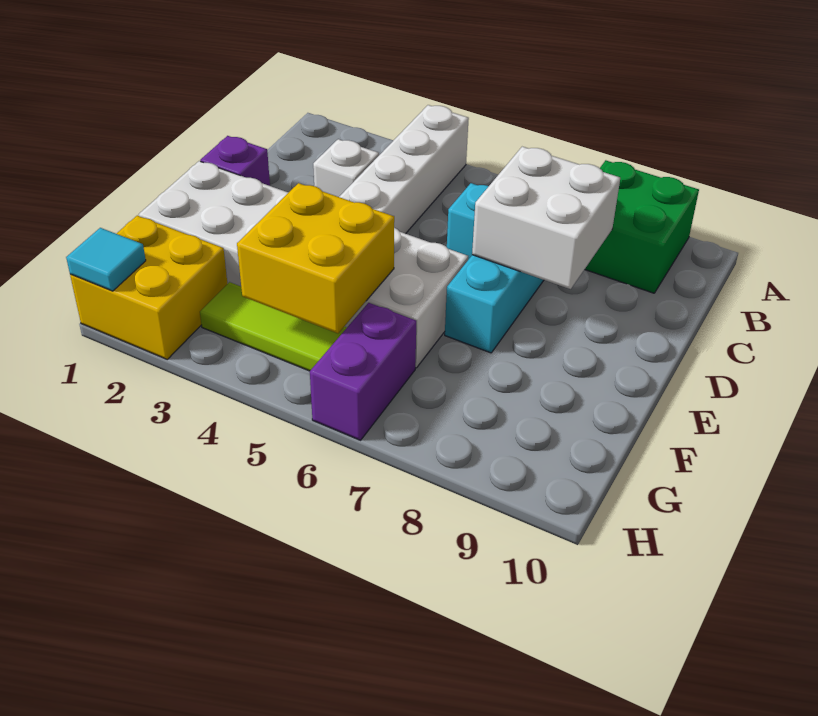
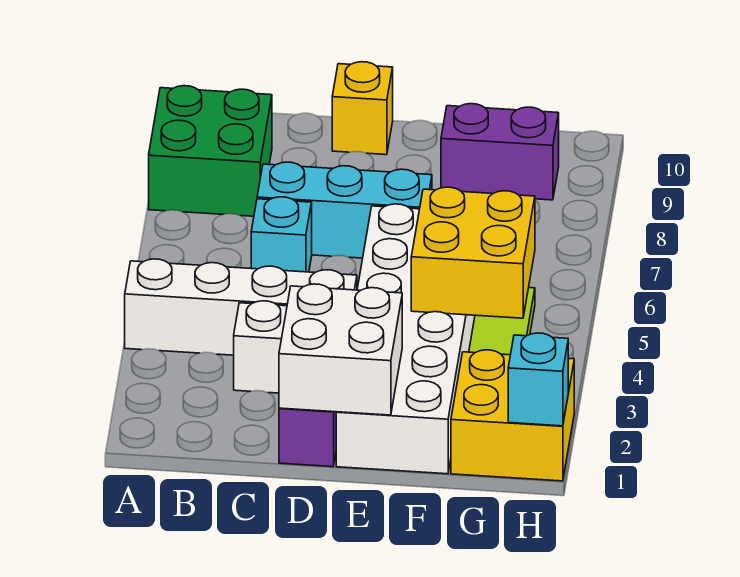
white 2x2 brick [472,147,620,289] -> white 2x2 brick moved to [279,284,402,415]
none -> yellow 1x1 brick [332,62,393,155]
purple 1x2 brick [310,303,416,440] -> purple 1x2 brick moved to [441,104,559,200]
cyan 1x1 tile [66,228,146,291] -> cyan 1x1 brick [508,333,568,426]

